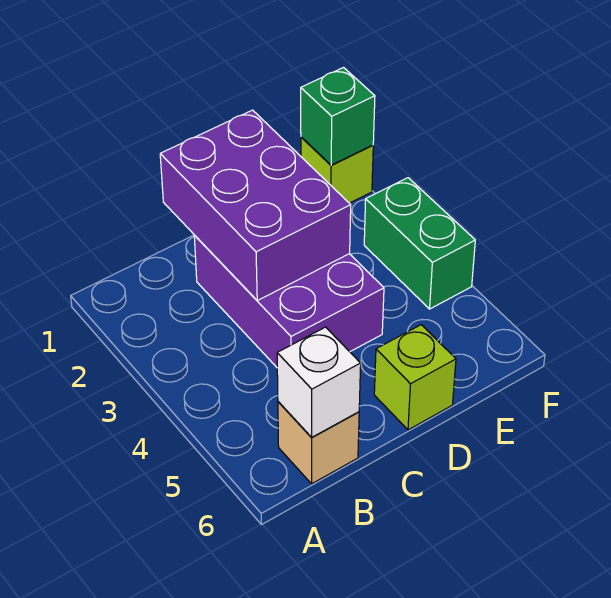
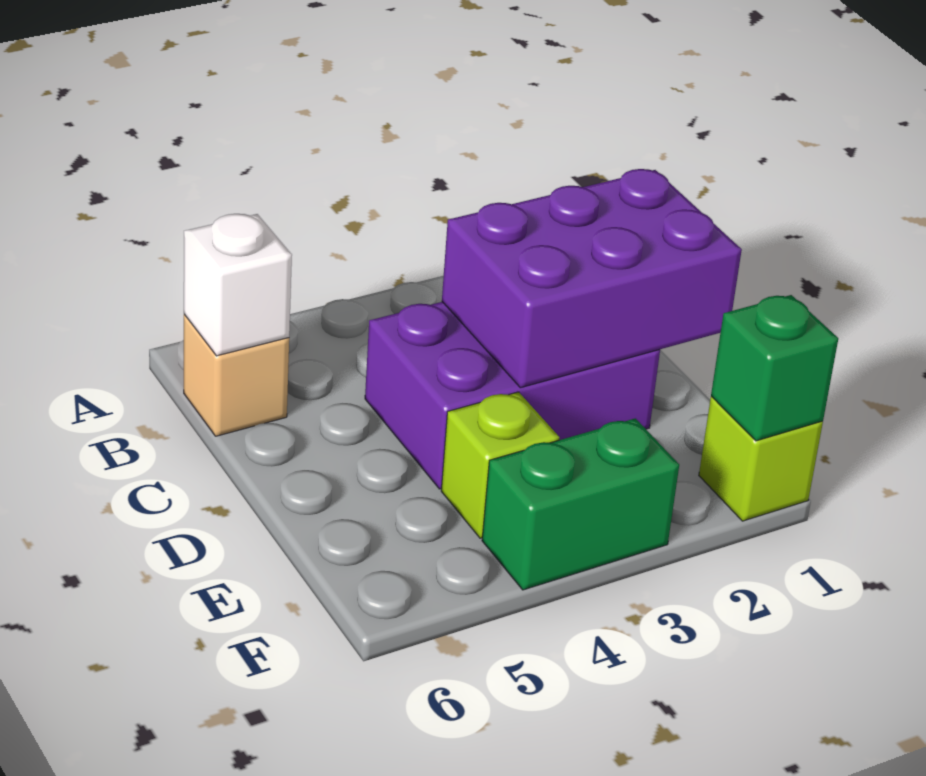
lime 1x1 brick [374,325,456,430] -> lime 1x1 brick moved to [441,392,559,538]

